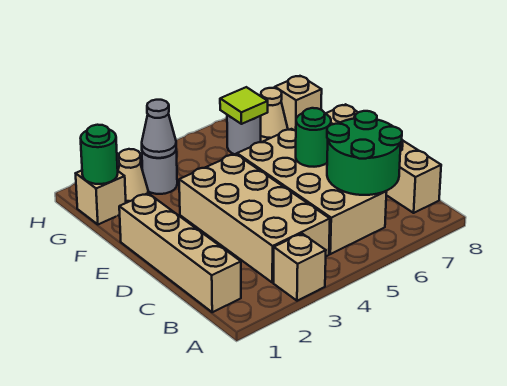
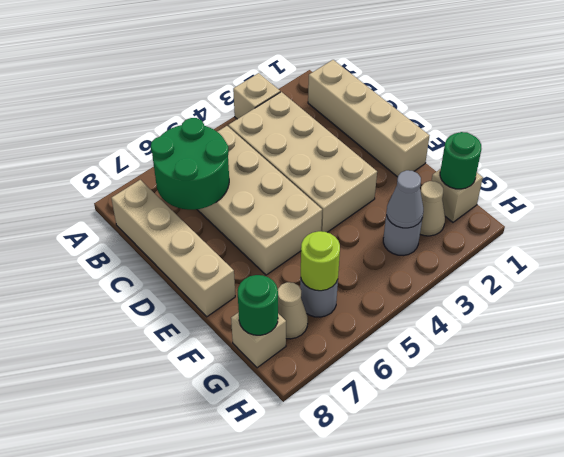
green 1x1 round brick [296,108,331,167] -> green 1x1 round brick moved to [238,275,278,335]
lime 1x1 tile [220,87,268,124] -> lime 1x1 round brick [301,231,340,291]

